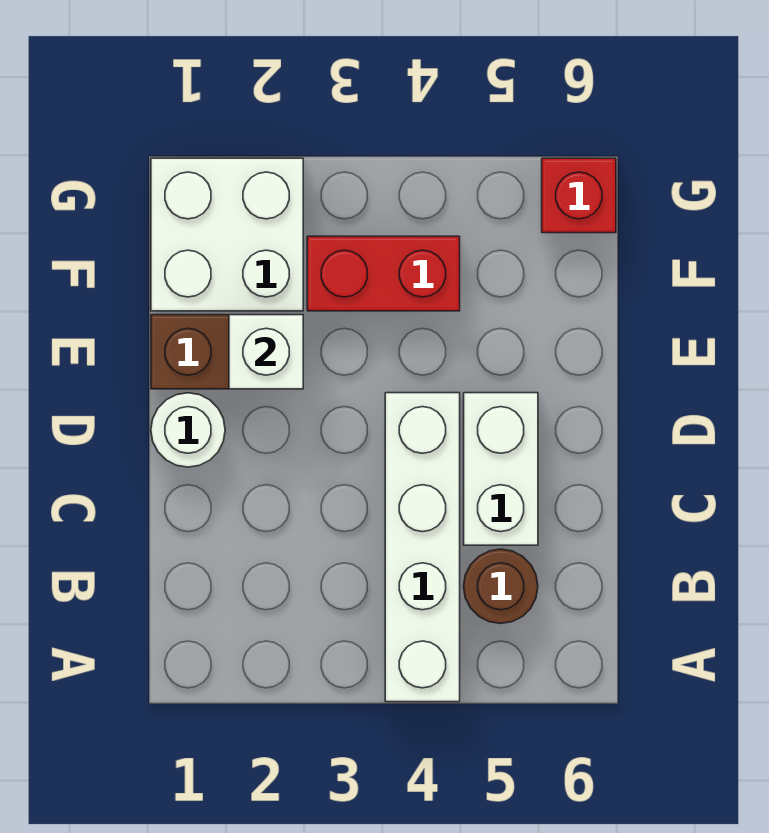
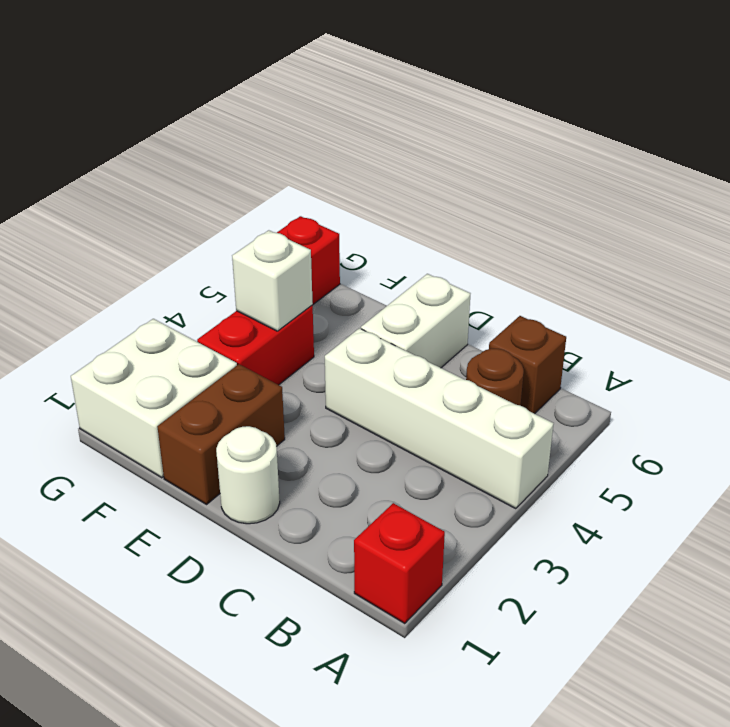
none -> red 1x1 brick [354,503,445,623]
none -> brown 1x1 brick [489,316,566,414]
white 1x2 brick [464,393,538,545] -> white 1x2 brick turned to [361,274,470,368]
white 1x1 brick [229,315,303,389] -> white 1x1 brick moved to [232,230,313,331]

